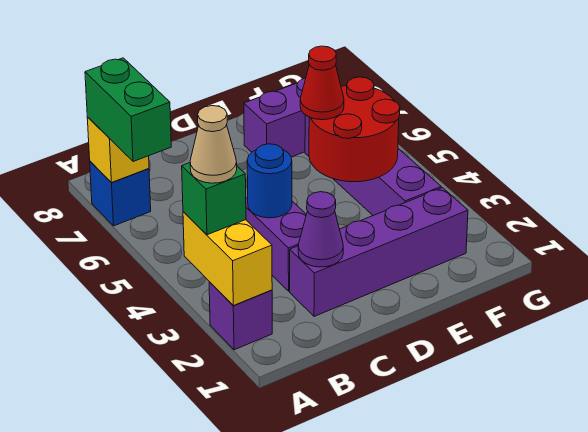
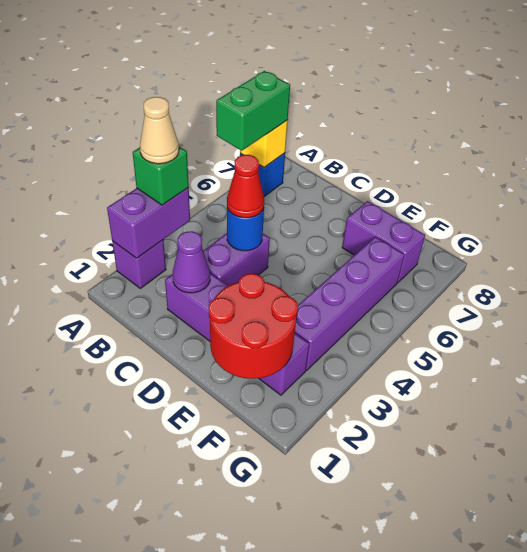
yellow 1x2 brick [183,212,272,306] -> purple 1x2 brick [107,188,190,258]
red 2x2 round brick [309,77,400,182] -> red 2x2 round brick moved to [209,274,298,379]
red 1x1 cone [300,46,344,120] -> red 1x1 cone moved to [227,155,264,218]

